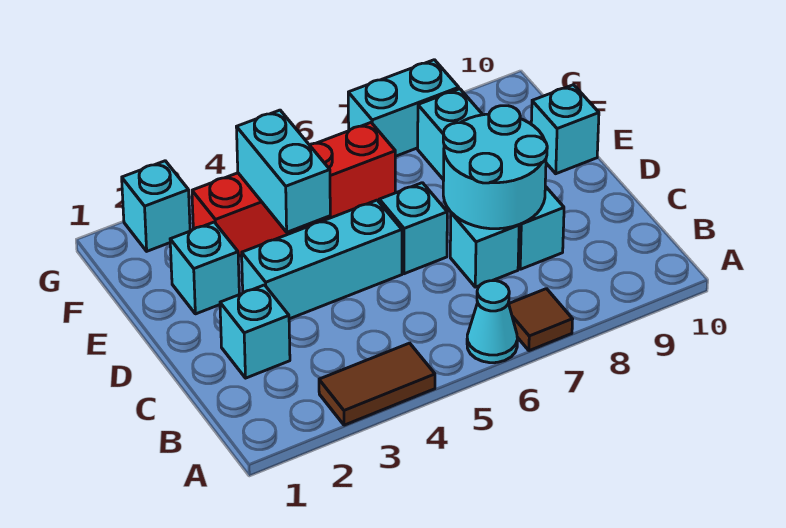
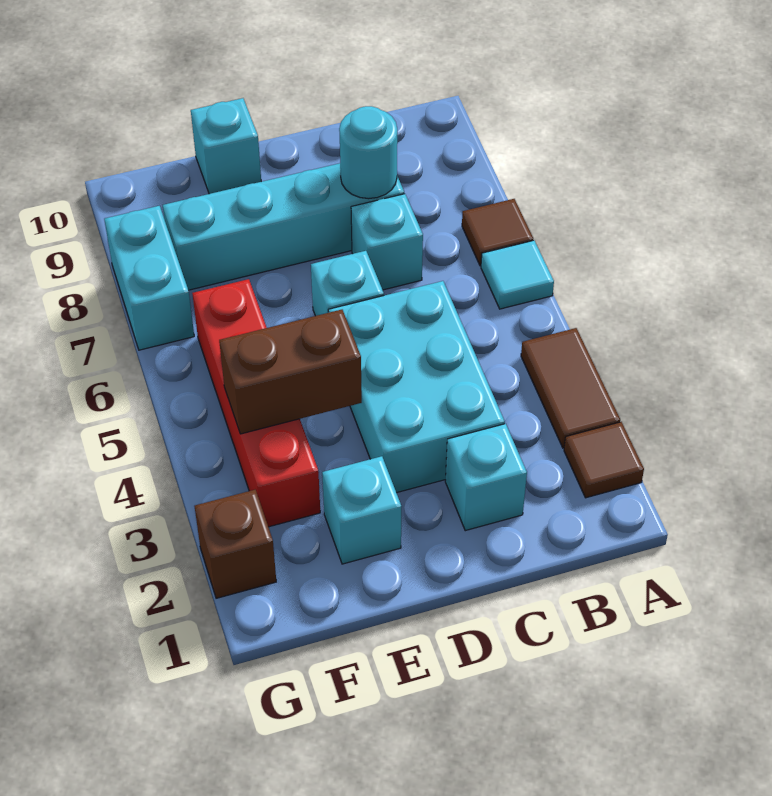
none -> brown 1x1 tile [564,422,644,498]
cyan 1x1 cone [467,281,517,363] -> cyan 1x1 tile [481,240,554,309]
cyan 2x2 round brick [443,106,547,229] -> cyan 1x1 round brick [339,106,397,199]
cyan 1x3 brick [242,200,402,319] -> cyan 2x3 brick [328,281,505,493]
cyan 1x2 brick [236,110,330,232] -> brown 1x2 brick [219,310,362,434]
cyan 1x1 brick [122,161,190,251] -> brown 1x1 brick [195,490,276,598]

